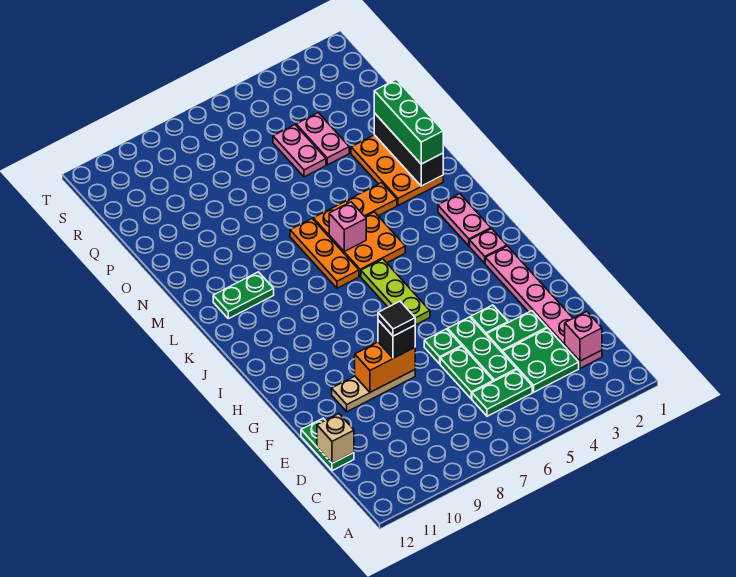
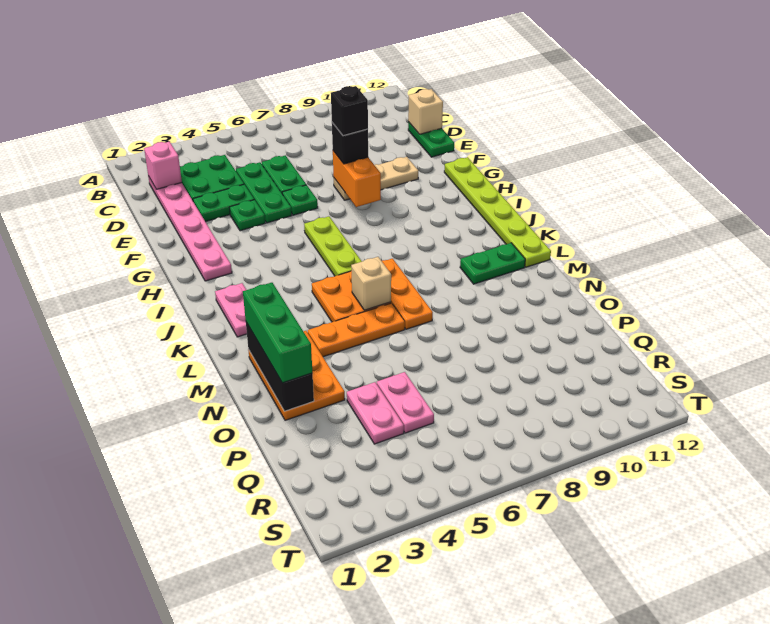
green 1x2 plate [472,370,532,416] -> none
orange 1x2 brick [355,342,415,392] -> orange 1x2 brick turned to [333,151,381,207]
black 1x1 tile [378,301,415,336] -> black 1x1 brick [331,86,368,136]
none -> lime 1x6 plate [444,157,551,267]
pink 1x1 plate [470,229,507,263] -> none
pink 1x1 brick [329,202,366,252] -> tan 1x1 brick [351,257,391,310]

